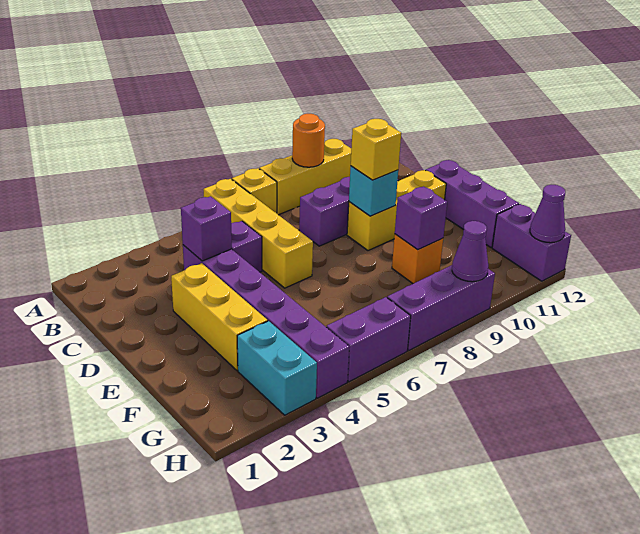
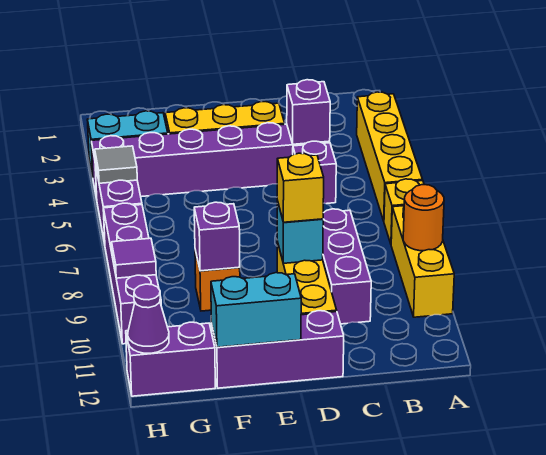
yellow 1x4 brick [203,179,313,288] -> yellow 1x4 brick turned to [357,92,423,221]
none -> cyan 1x2 brick [211,273,301,347]
none -> grey 1x1 tile [95,146,137,183]
purple 1x3 brick [387,265,495,350] -> purple 1x4 brick [104,203,161,344]
purple 1x1 cone [452,221,488,282] -> purple 1x1 tile [112,238,156,278]

